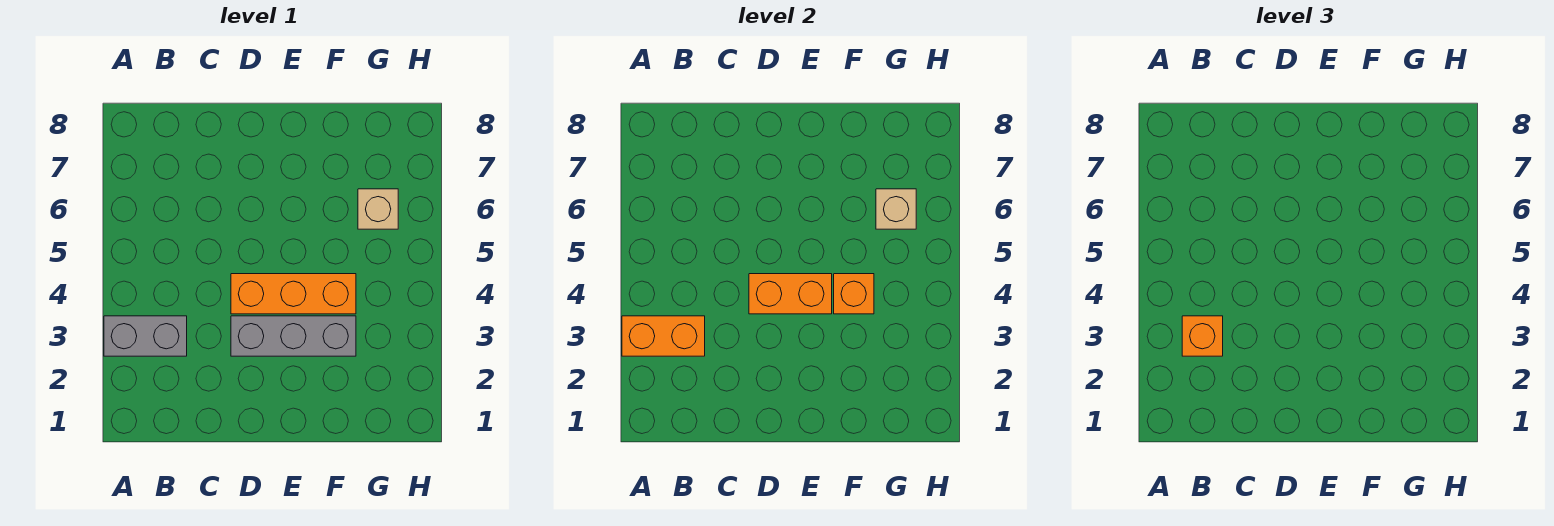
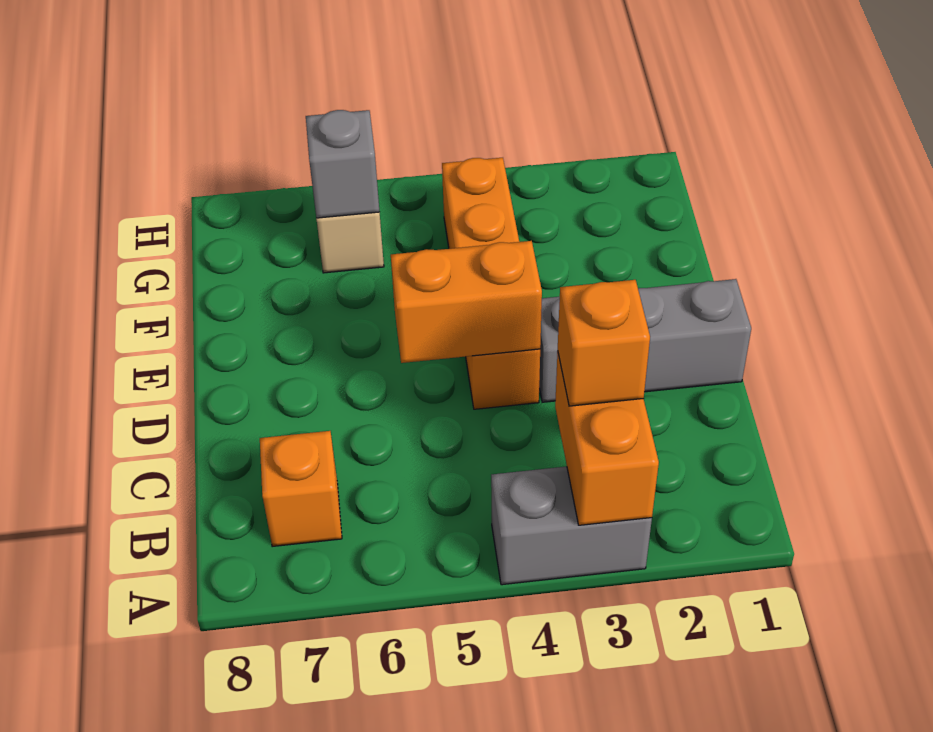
grey 1x2 brick [104,316,187,356] -> grey 1x2 brick turned to [491,467,652,585]
grey 1x3 brick [231,316,356,356] -> grey 1x3 brick turned to [539,279,751,402]
orange 1x3 brick [231,274,356,314] -> orange 1x4 brick [442,158,540,409]
orange 1x2 brick [749,274,832,314] -> orange 1x2 brick turned to [391,241,542,363]
orange 1x1 brick [834,274,874,314] -> orange 1x1 brick moved to [260,431,342,547]
tan 1x1 brick [876,189,916,229] -> grey 1x1 brick [306,110,380,218]

